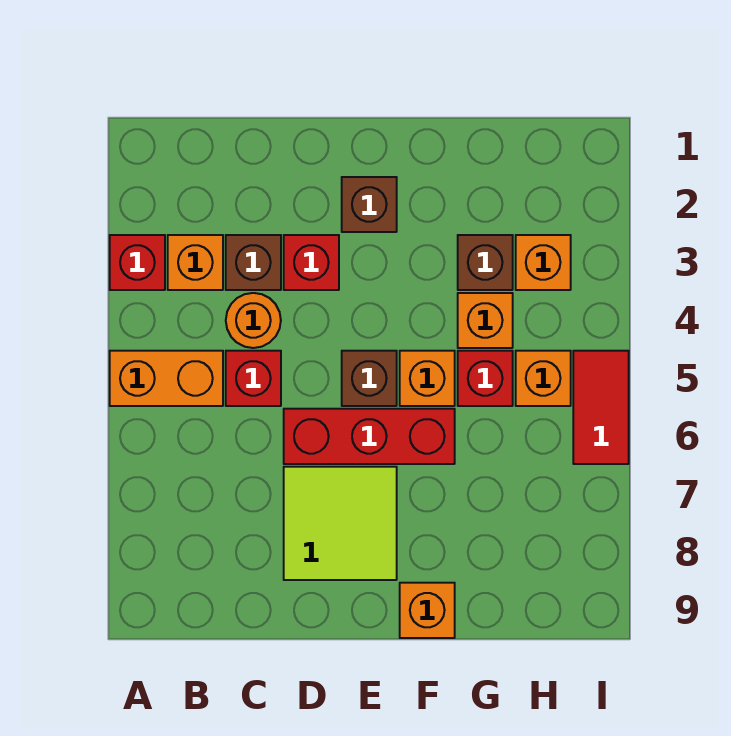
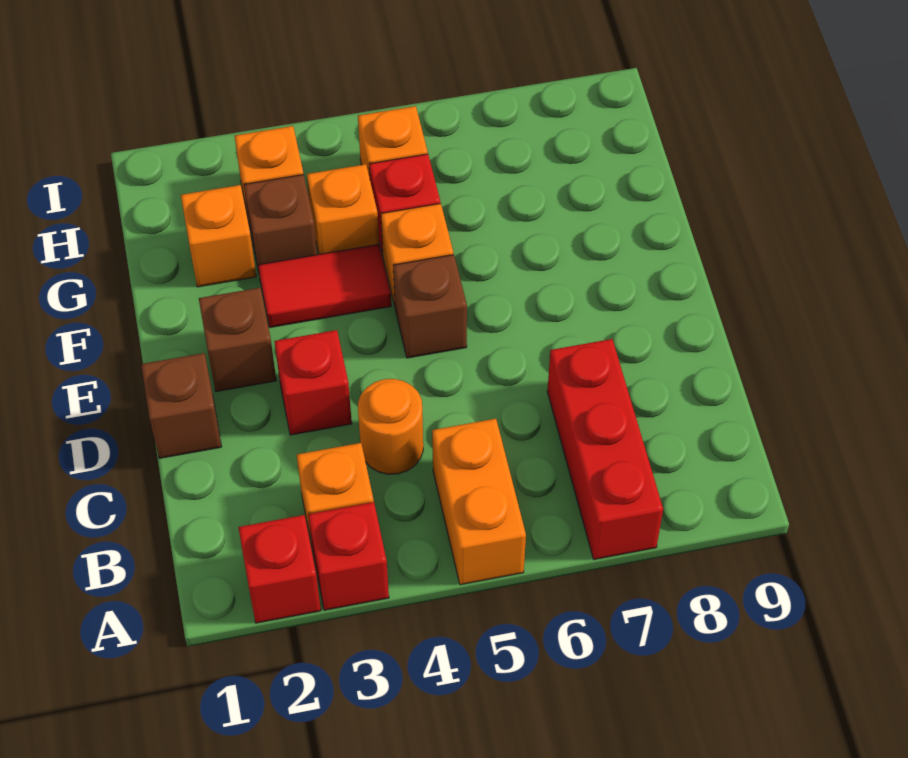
brown 1x1 brick [226,235,281,290] -> brown 1x1 brick moved to [141,353,222,458]
red 1x1 brick [226,351,281,406] -> red 1x1 brick moved to [238,515,321,623]
red 1x3 brick [284,409,455,464] -> red 1x3 brick moved to [547,339,663,559]
lime 2x2 tile [284,467,397,580] -> none
orange 1x1 brick [400,583,455,638] -> orange 1x1 brick moved to [181,185,256,287]
red 1x2 tile [573,351,629,464] -> red 1x2 tile moved to [258,244,391,327]

